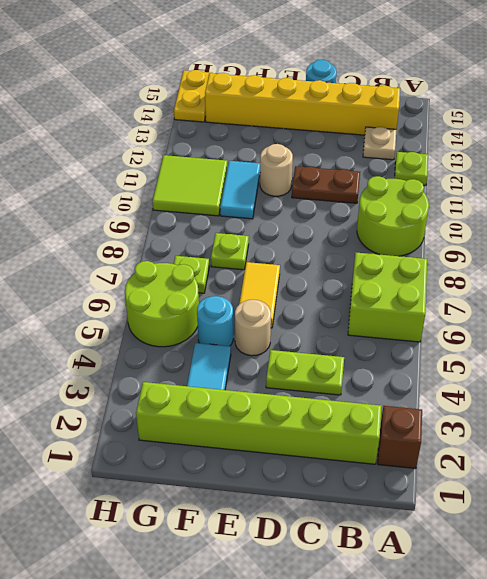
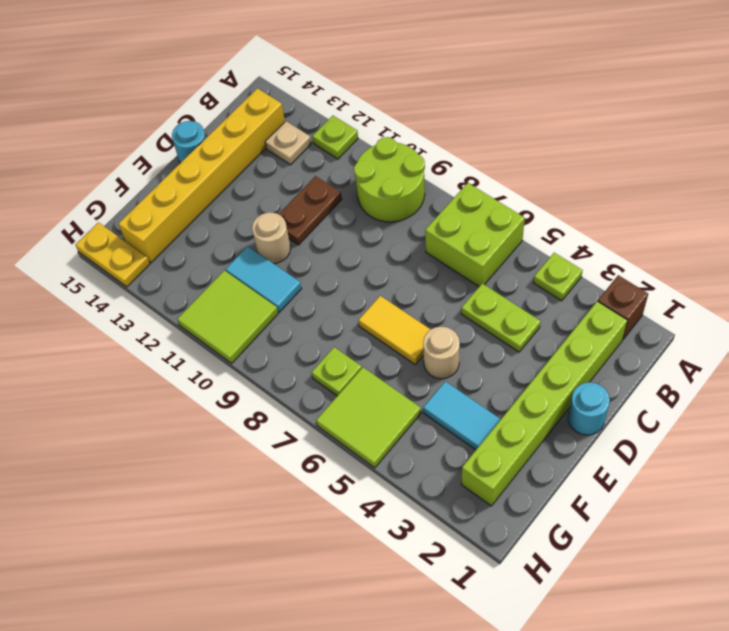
lime 1x2 plate [266,350,344,395] -> lime 1x2 plate turned to [461,283,541,352]
cyan 1x1 round brick [197,296,233,346] -> cyan 1x1 round brick moved to [568,382,610,435]
lime 1x1 plate [211,233,249,270] -> lime 1x1 plate moved to [533,253,583,301]
lime 2x2 round brick [125,261,199,347] -> lime 2x2 tile [316,367,421,468]

